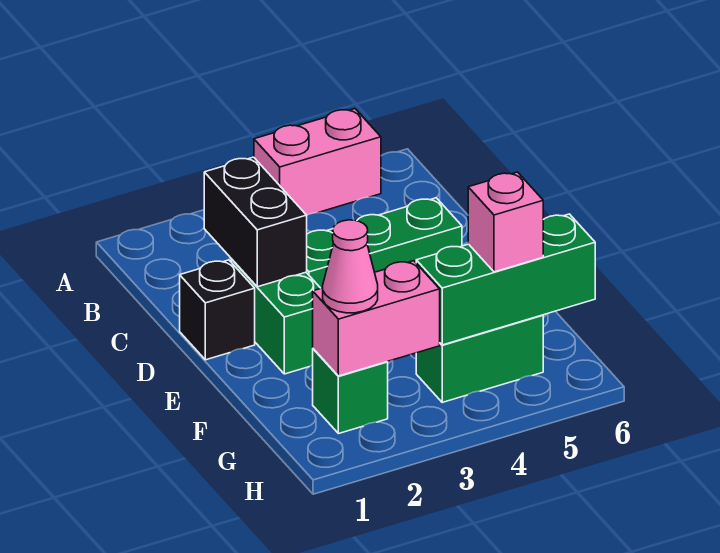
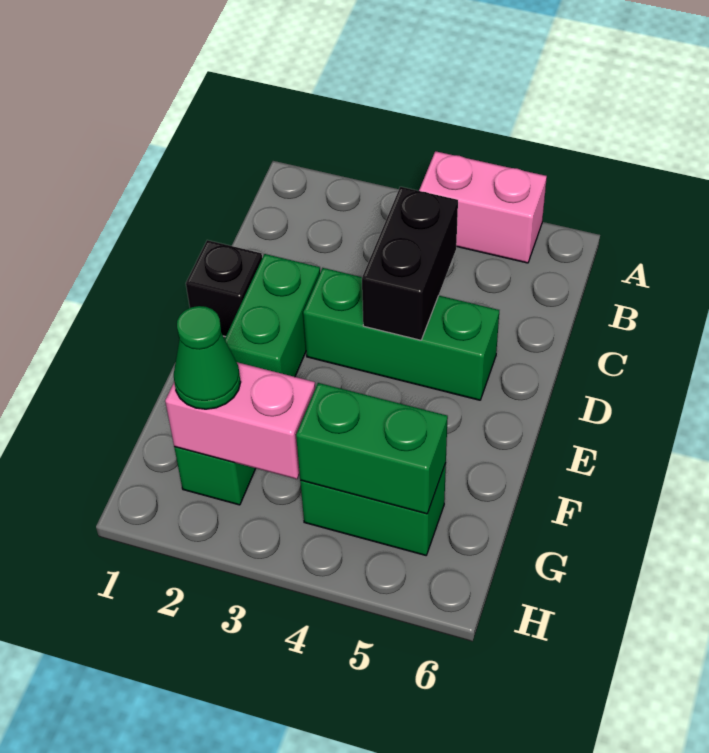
black 1x2 brick [204,157,307,287] -> black 1x2 brick moved to [362,187,458,340]
pink 1x1 cone [323,220,378,313] -> green 1x1 cone [174,306,241,409]
green 1x3 brick [416,214,595,345] -> green 1x2 brick [296,383,448,514]
pink 1x1 brick [468,172,543,272] -> none

